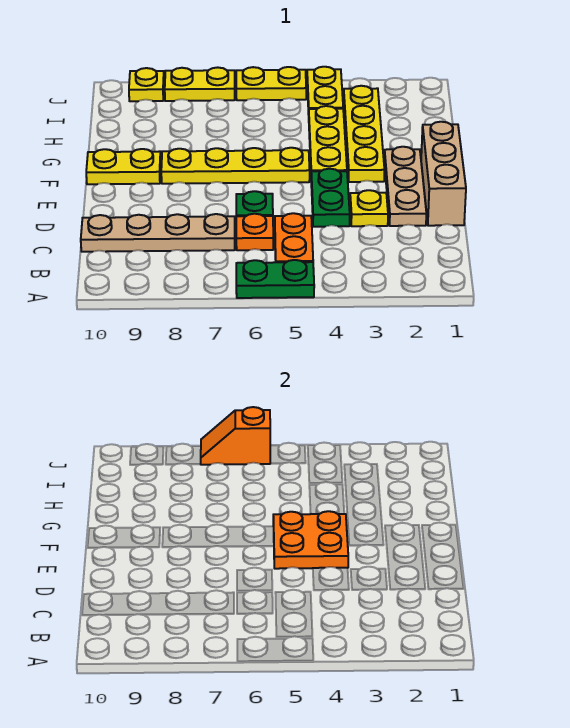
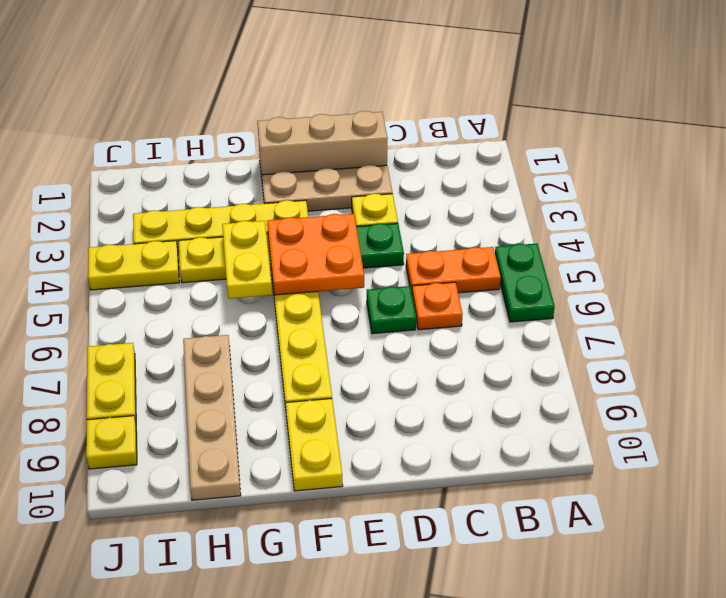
tan 1x4 plate [81,214,235,252] -> tan 1x4 plate moved to [183,335,241,500]
yellow 1x2 plate [236,67,306,100] -> yellow 1x2 plate moved to [222,221,272,299]
orange 1x2 slope [201,407,271,465] -> none

